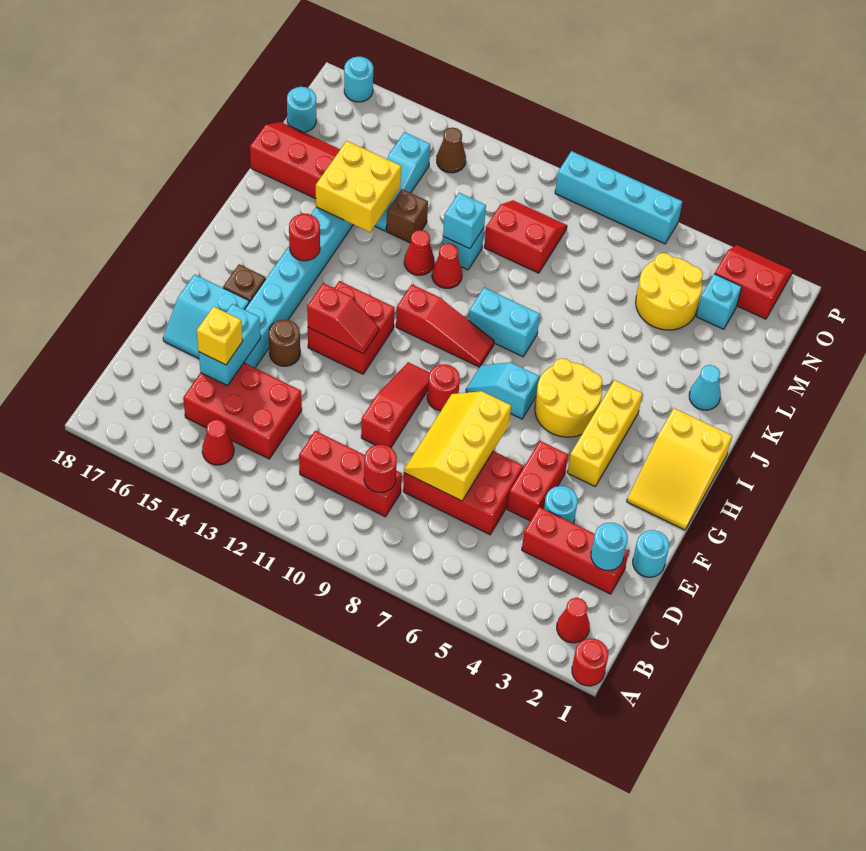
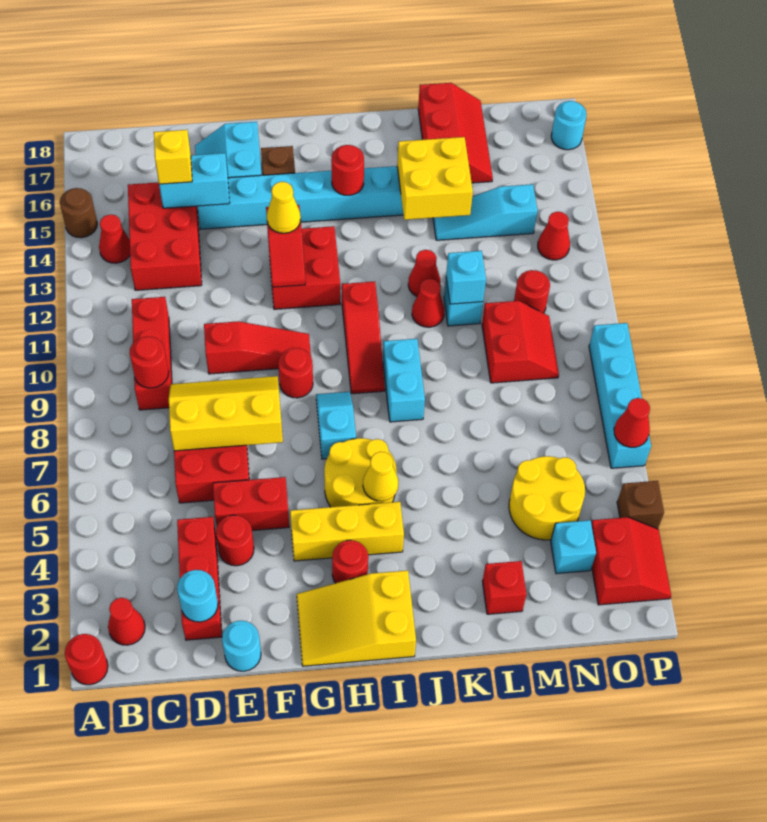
cyan 1x1 round brick [544,486,578,523] -> red 1x1 round brick [216,515,254,566]
brown 1x1 round brick [269,320,300,366] -> brown 1x1 round brick moved to [60,188,97,238]
none -> yellow 1x1 cone [267,182,301,233]
none -> red 1x1 round brick [332,540,368,583]
none -> yellow 1x1 cone [363,452,399,501]
cyan 1x1 cone [689,365,721,410] -> none
none -> red 1x1 brick [483,561,526,614]
brown 1x1 brick [386,189,428,243] -> brown 1x1 brick moved to [617,481,664,529]
none -> red 1x1 round brick [514,270,550,313]
cyan 1x1 round brick [287,87,316,132] -> none
brown 1x1 cone [437,127,466,173] -> red 1x1 cone [538,212,570,260]
none -> red 1x1 cone [614,398,650,447]

